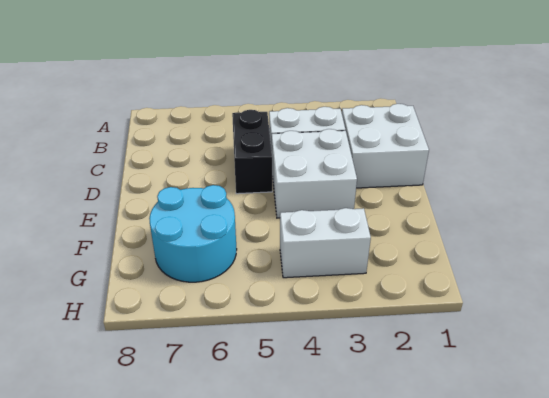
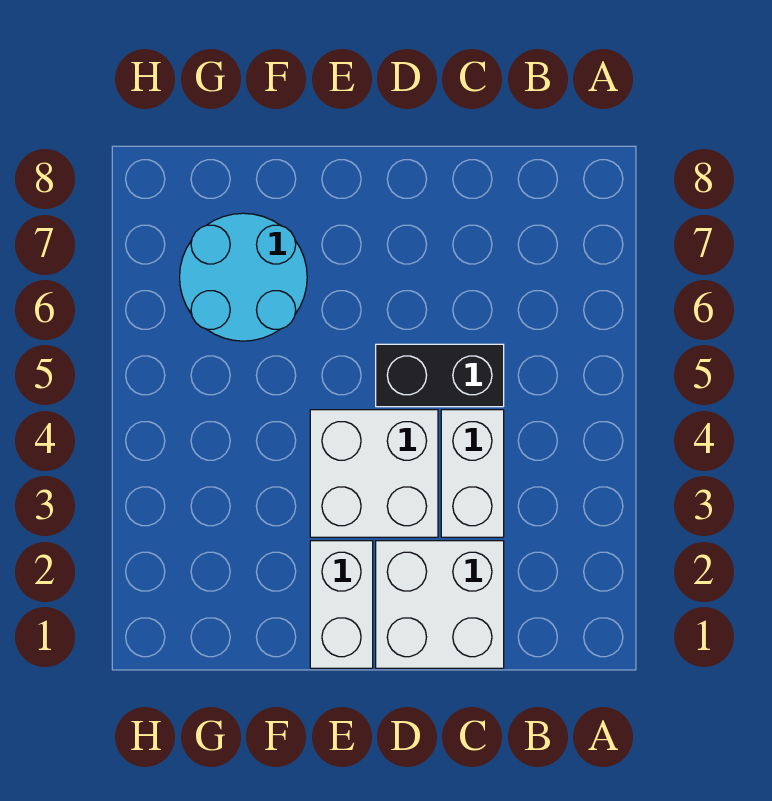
white 1x2 brick [280,208,371,278] -> white 1x2 brick moved to [310,541,373,668]

